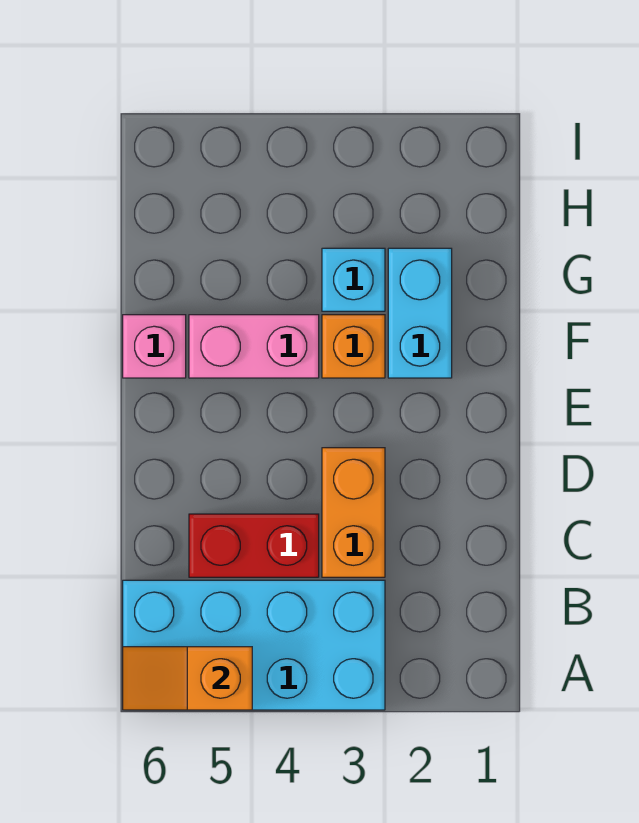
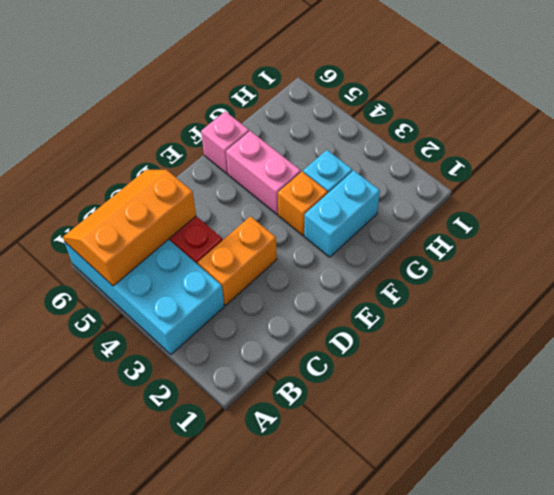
orange 1x2 slope [123,647,252,710] -> orange 2x3 slope [63,170,196,286]

